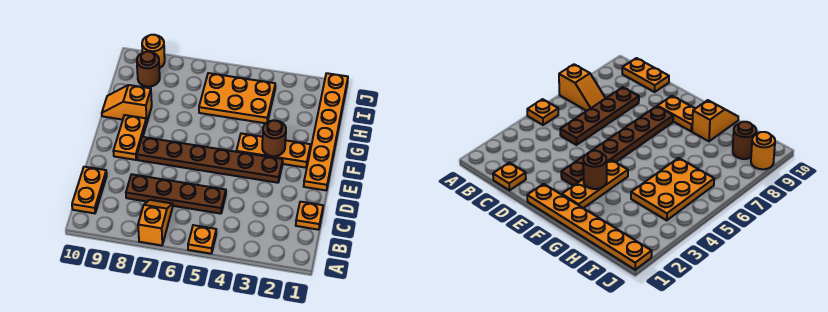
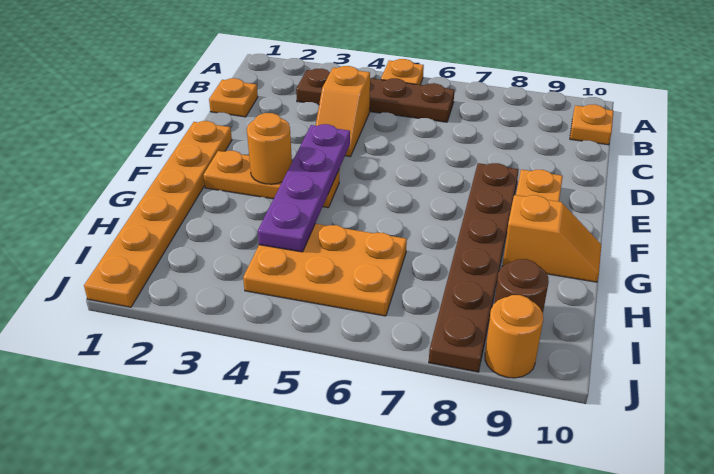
orange 1x2 slope [138,200,173,245] -> orange 1x2 slope moved to [316,66,370,157]
orange 1x2 plate [72,167,107,213] -> orange 1x1 plate [570,104,614,145]
brown 1x4 plate [126,174,226,214] -> brown 1x4 plate moved to [296,69,455,122]
brown 1x6 plate [137,137,283,183] -> brown 1x6 plate turned to [429,163,519,372]
none -> purple 1x4 plate [258,124,350,252]
brown 1x1 round brick [262,120,286,156] -> orange 1x1 round brick [247,113,292,184]

